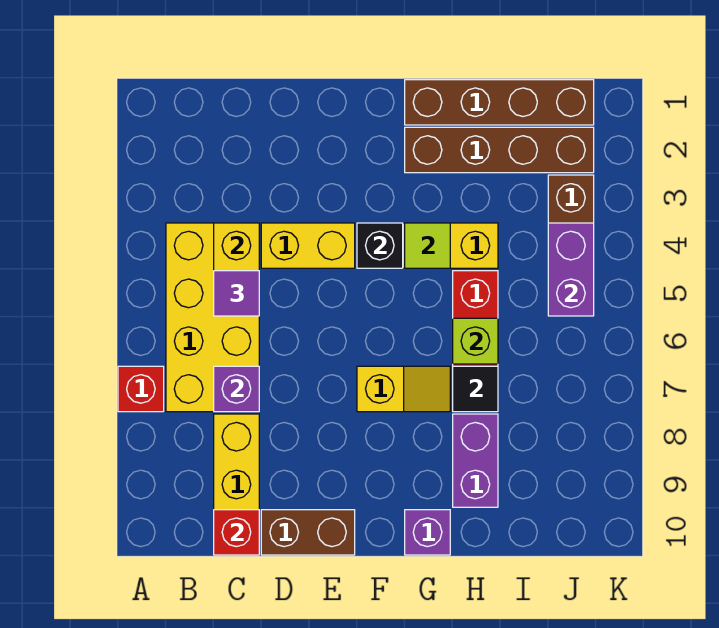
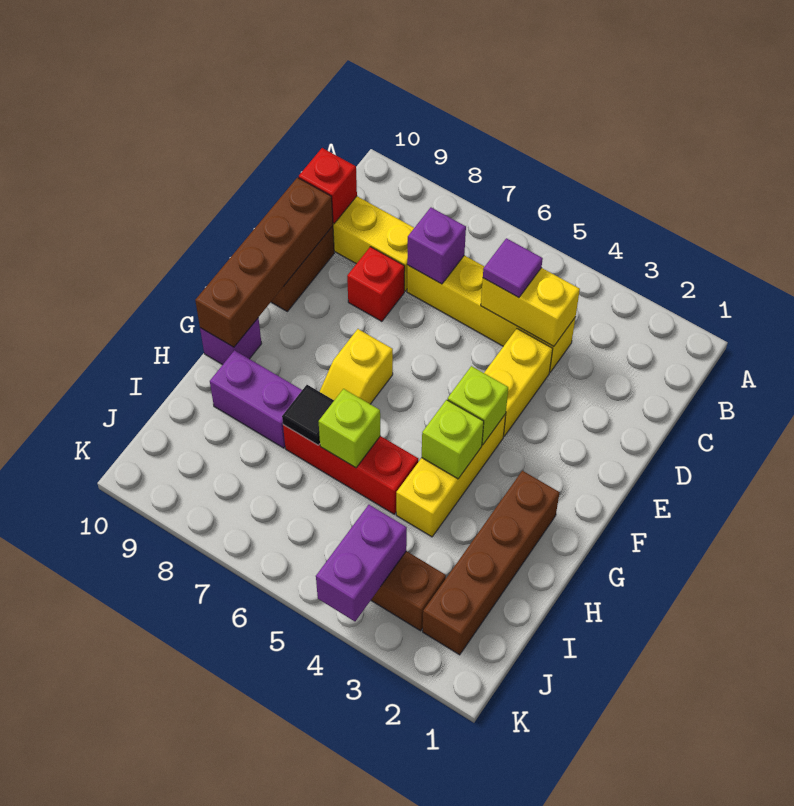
red 1x1 brick [118,366,164,412] -> red 1x1 brick moved to [347,247,405,321]
yellow 2x4 brick [166,223,259,412] -> yellow 1x4 brick [407,255,575,372]
black 1x1 brick [357,223,403,268] -> lime 1x1 brick [448,366,508,445]
brown 1x4 brick [405,80,594,125] -> brown 1x4 brick moved to [195,178,333,347]
lime 1x1 tile [405,223,450,268] -> lime 1x1 brick [422,400,484,479]
purple 1x2 brick [548,223,594,316] -> purple 1x2 brick turned to [316,505,407,621]

